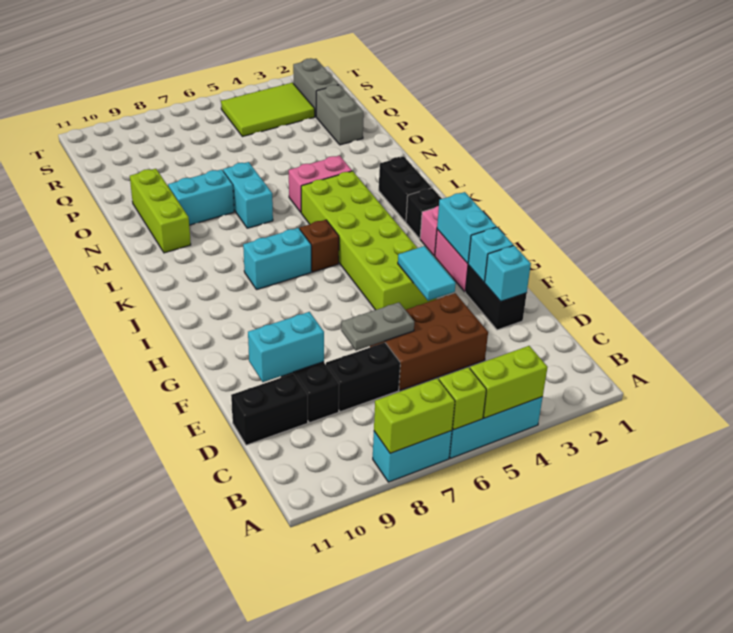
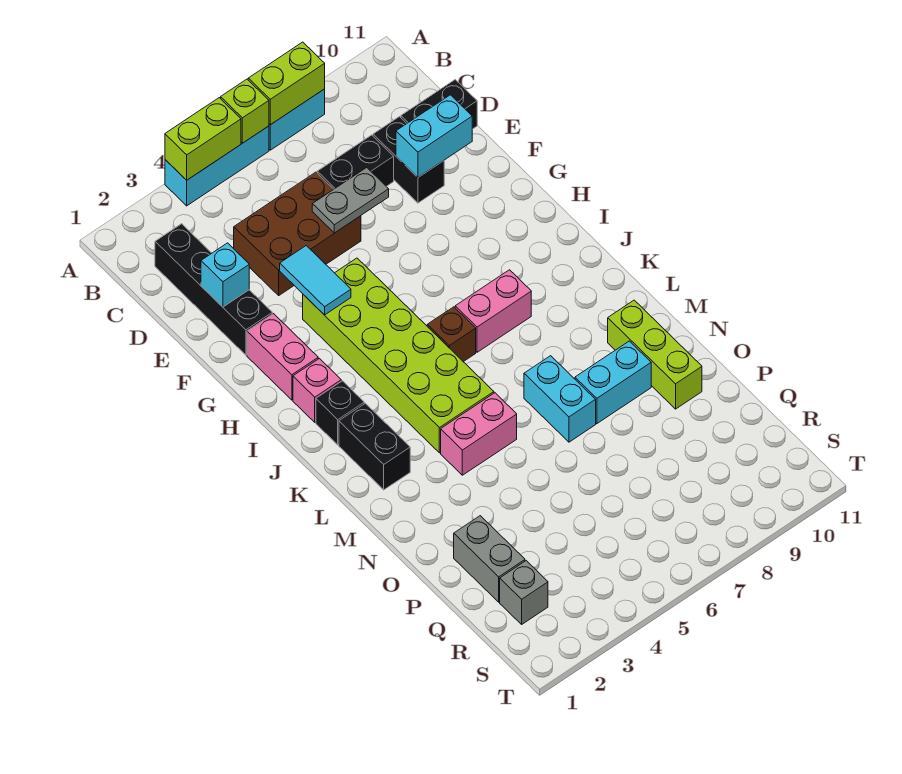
black 1x2 brick [465,265,527,330] -> black 1x4 brick [155,224,272,355]
cyan 1x1 brick [468,227,513,282] -> none
cyan 1x2 brick [437,192,496,263] -> none
cyan 1x2 brick [243,228,311,290] -> pink 1x2 brick [455,270,531,352]
grey 1x2 brick [293,58,339,117] -> grey 1x1 brick [500,561,548,624]
lime 2x3 tile [221,83,315,137] -> none

